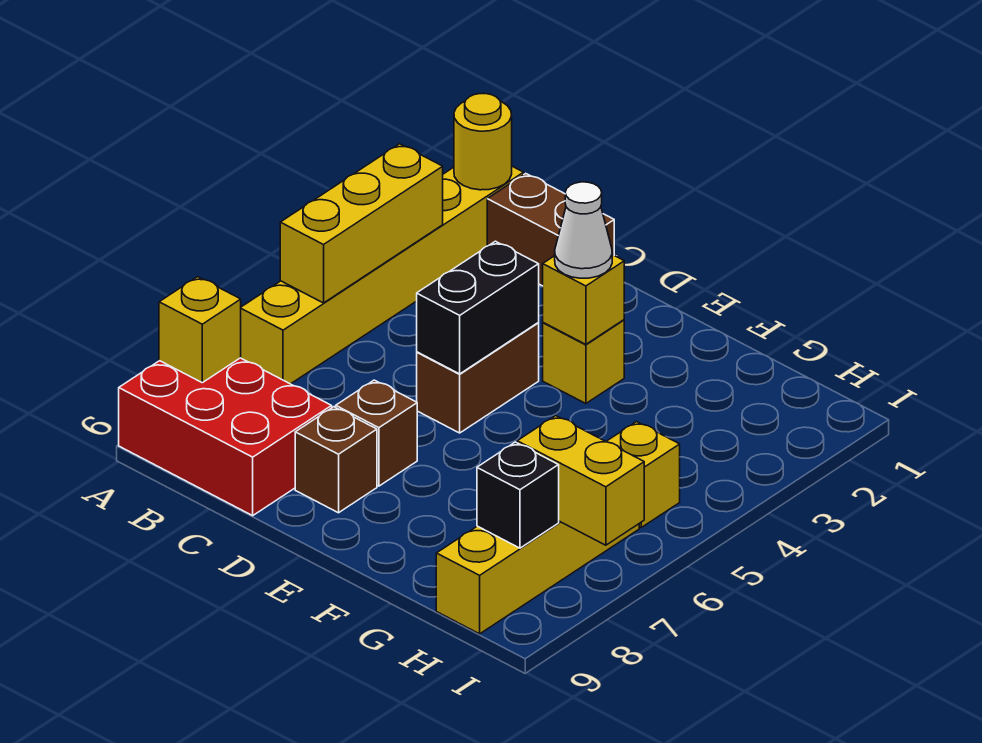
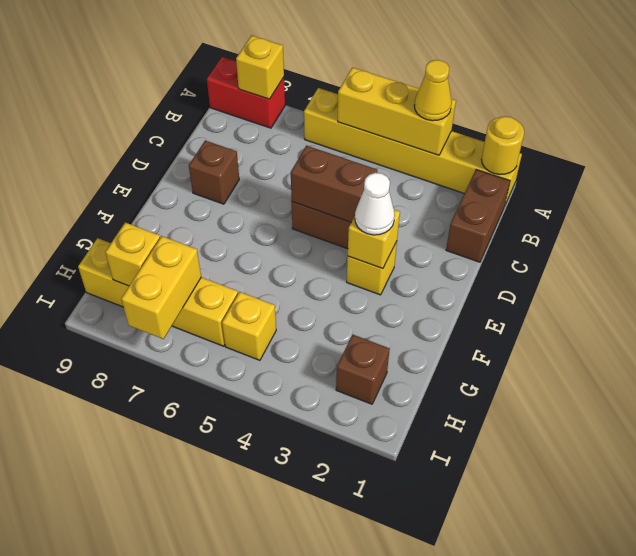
none -> yellow 1x1 cone [414,60,452,121]
red 2x3 brick [119,358,332,516] -> red 1x2 brick [207,57,285,128]
black 1x2 brick [417,241,539,374] -> brown 1x2 brick [291,146,377,222]
brown 1x1 brick [336,380,417,486] -> brown 1x1 brick moved to [336,335,390,404]
black 1x1 brick [477,442,559,548] -> yellow 1x1 brick [105,223,160,286]

